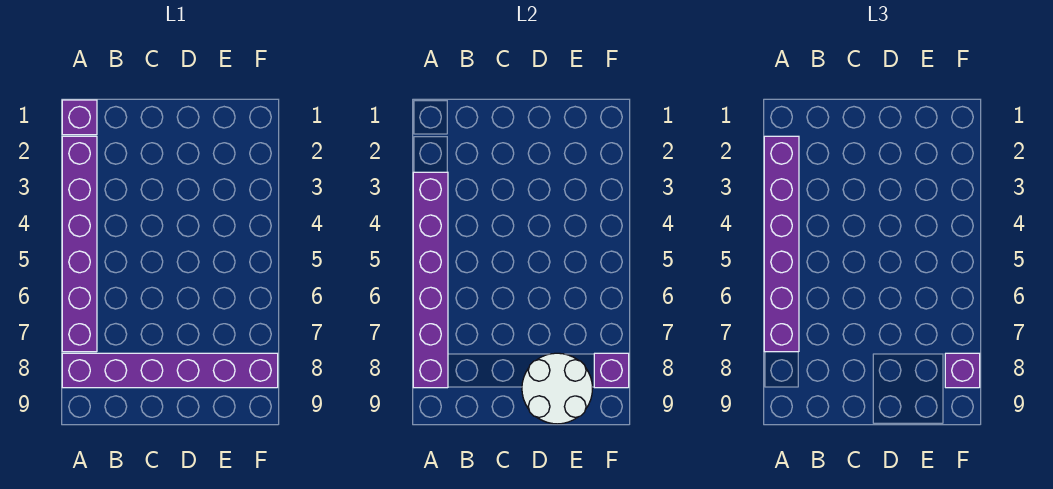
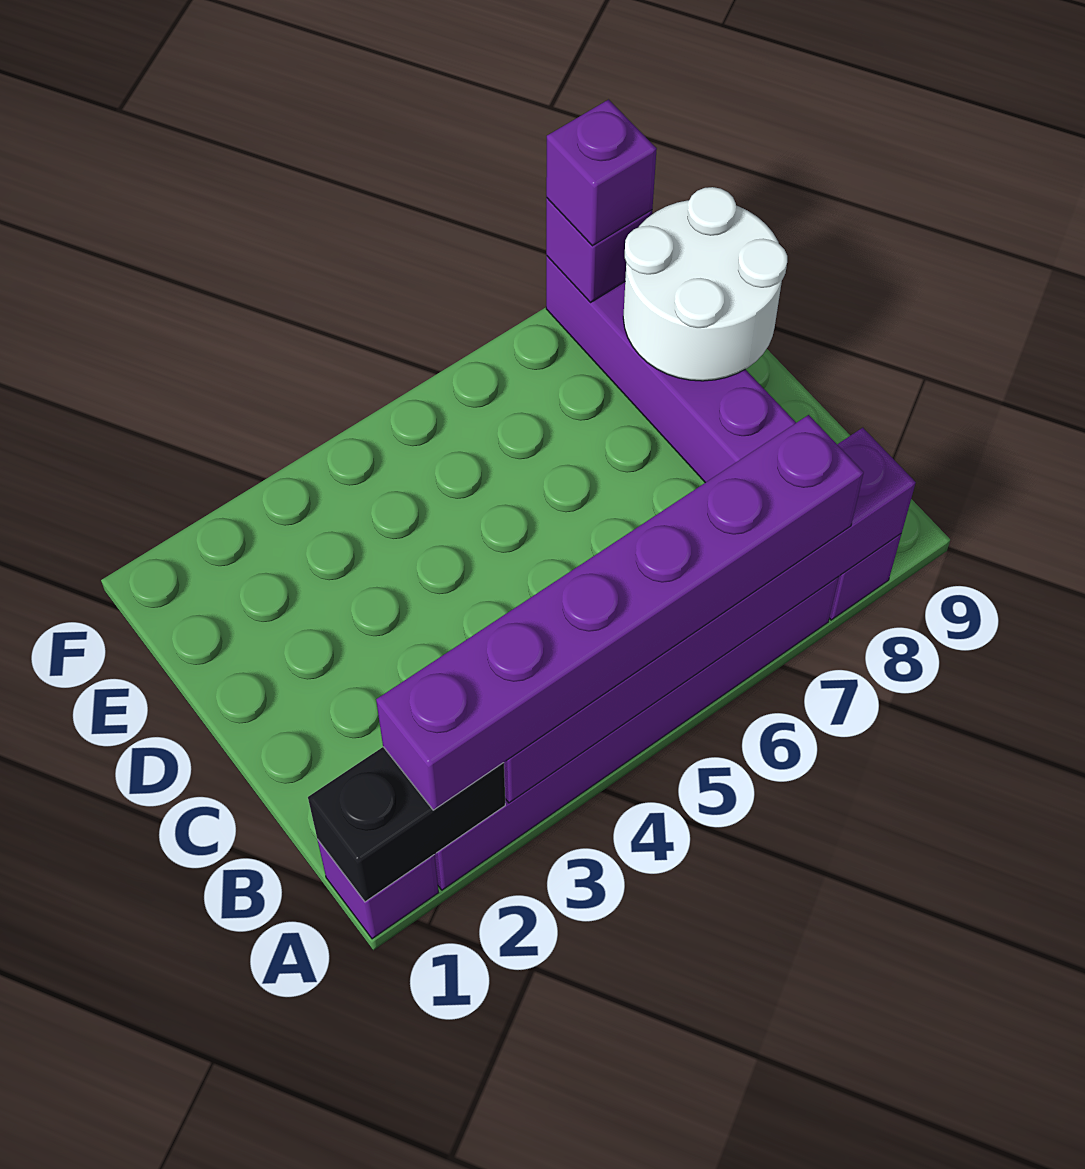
none -> black 1x2 brick [308,747,505,902]

